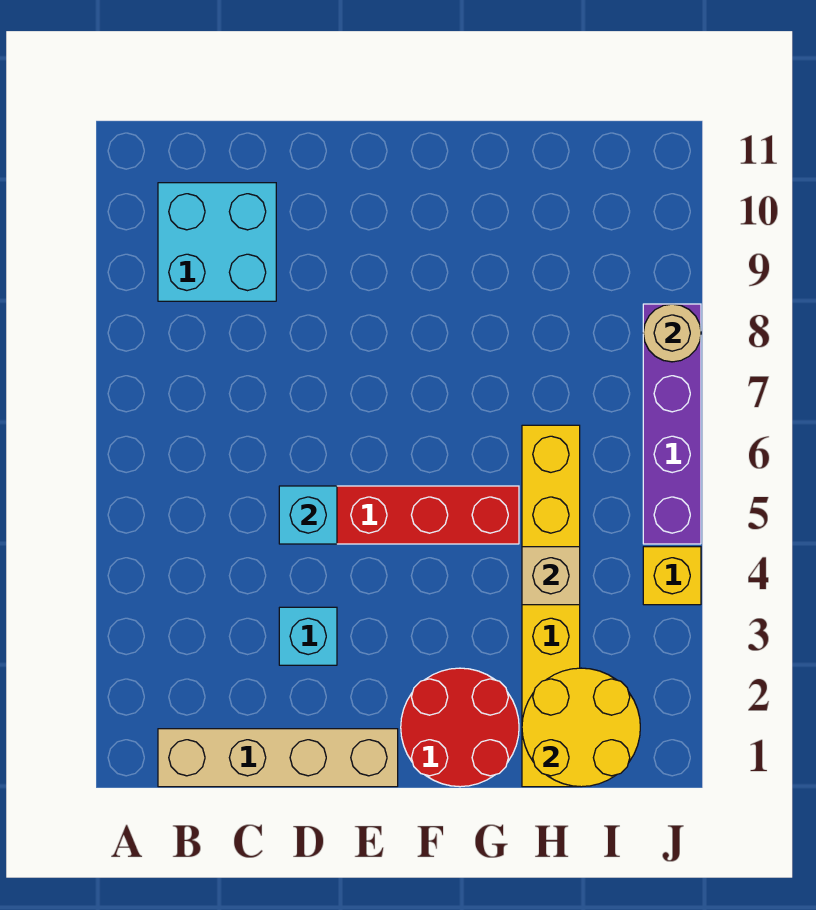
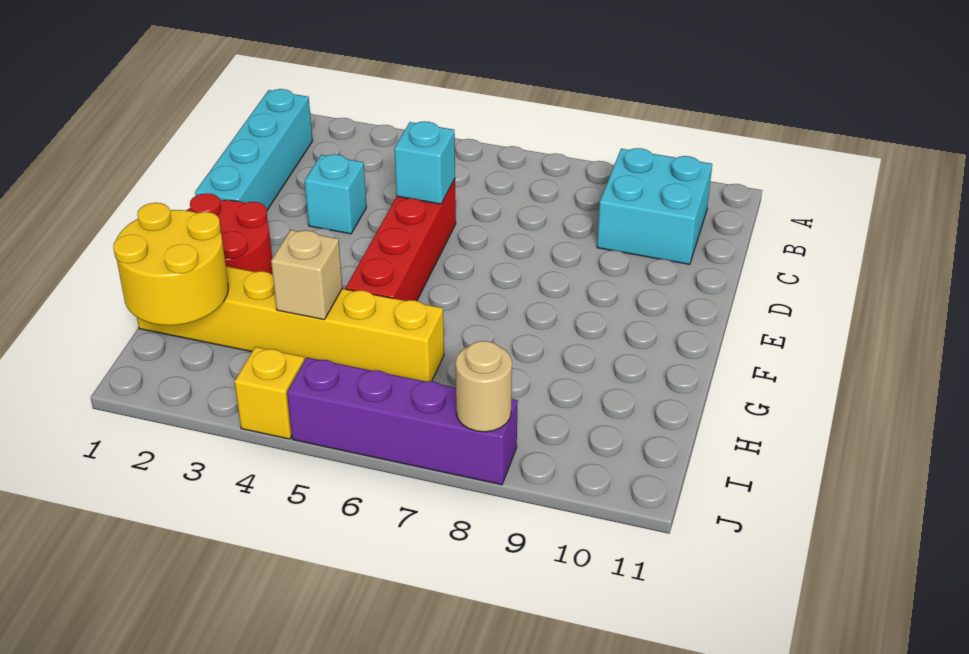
tan 1x4 brick [158,729,398,787] -> cyan 1x4 brick [195,89,312,211]

